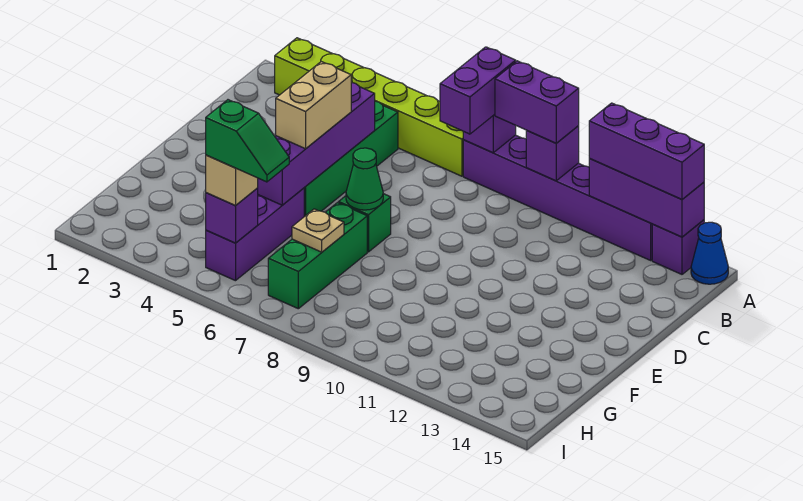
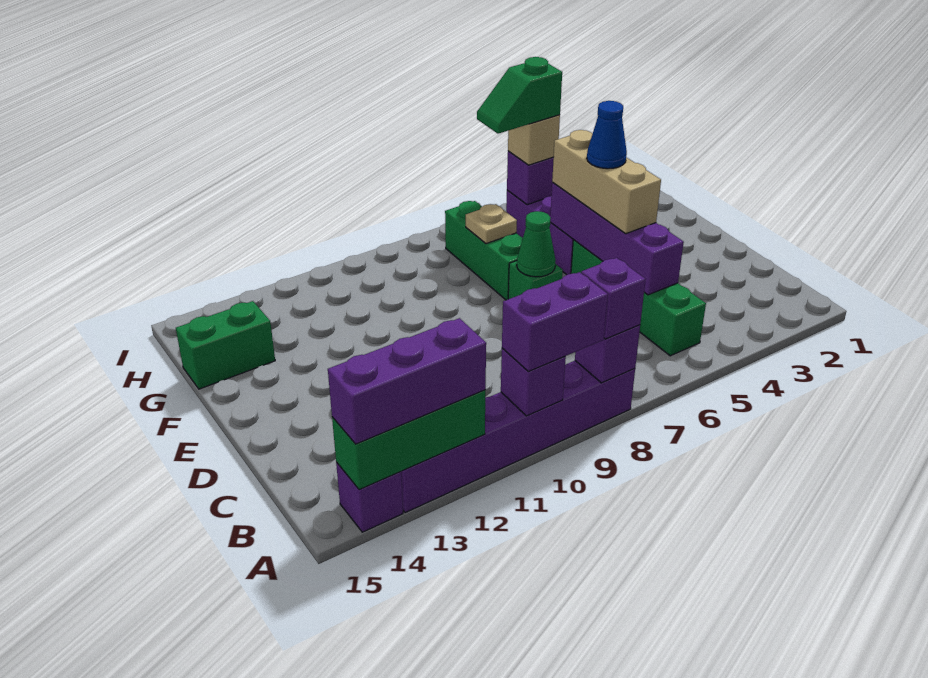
lime 1x6 brick [275,38,463,176] -> none
purple 1x2 brick [440,47,516,134] -> purple 1x1 brick [581,258,646,339]
purple 1x3 brick [589,159,704,237] -> green 1x3 brick [332,390,485,490]
blue 1x1 cone [691,222,728,284] -> blue 1x1 cone moved to [587,101,627,169]
tan 1x2 brick [276,62,351,149] -> tan 1x3 brick [552,130,661,234]
none -> green 1x2 brick [176,301,275,389]

